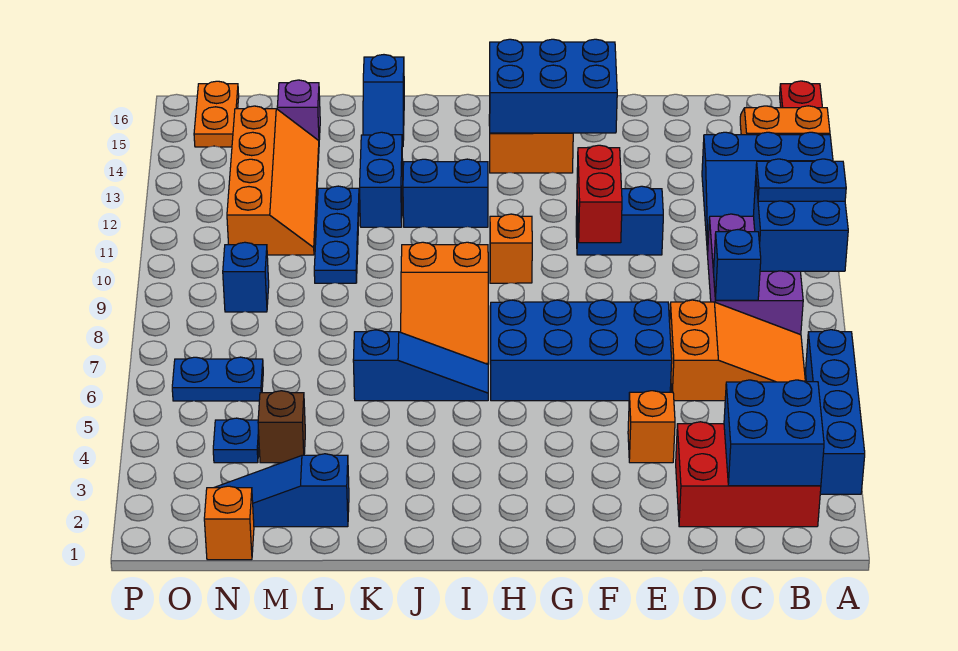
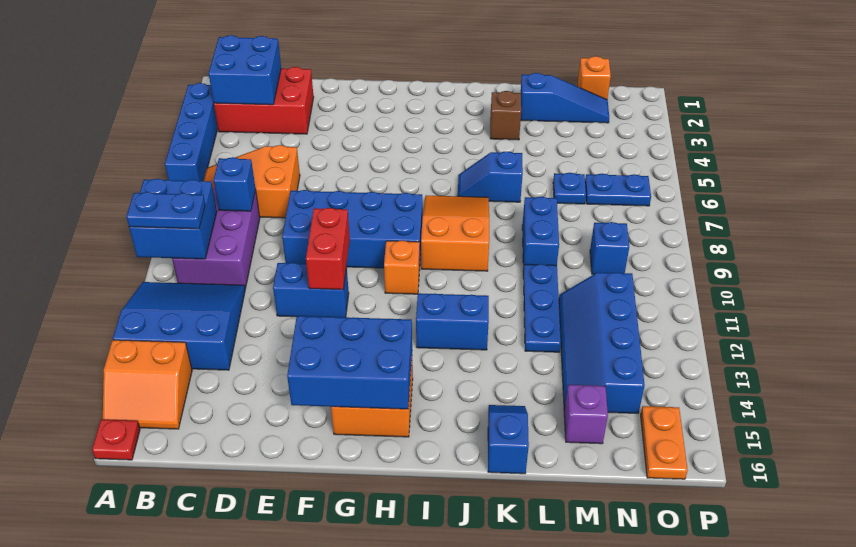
orange 1x1 brick [628,391,675,463] -> none
blue 2x4 brick [490,300,672,401] -> blue 2x4 brick moved to [282,190,423,268]
blue 1x3 slope [353,330,488,401] -> blue 1x2 slope [458,151,523,202]
blue 1x2 brick [360,132,403,227] -> blue 1x2 brick moved to [522,197,559,272]
brown 1x1 brick [258,391,305,463] -> brown 1x1 brick moved to [490,91,521,140]
orange 2x4 slope [227,106,319,255] -> blue 2x4 slope [559,272,645,413]
blue 1x1 plate [213,418,259,463] -> blue 1x1 plate moved to [553,173,586,204]

